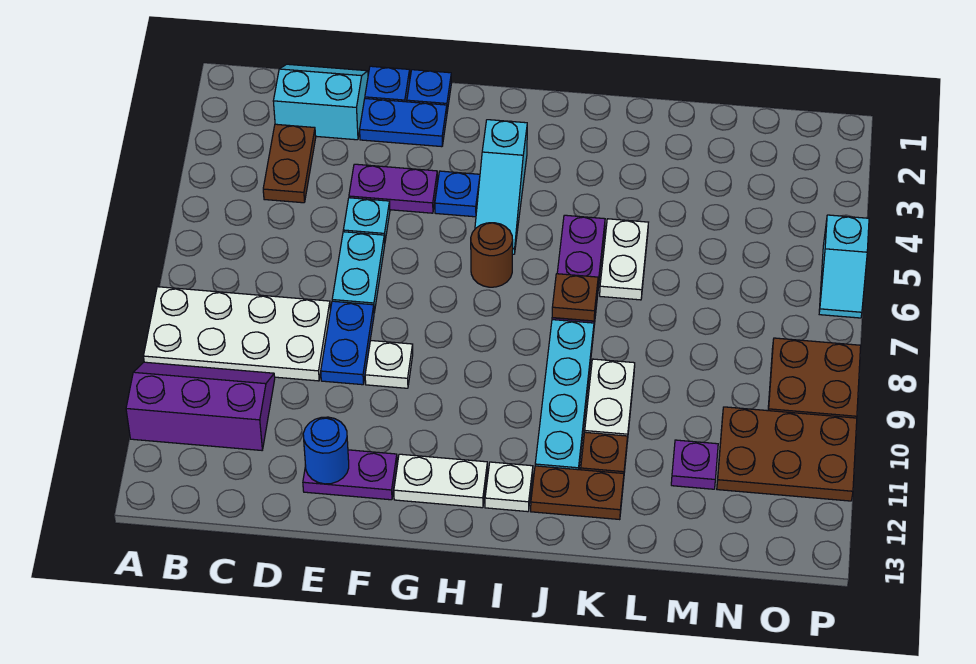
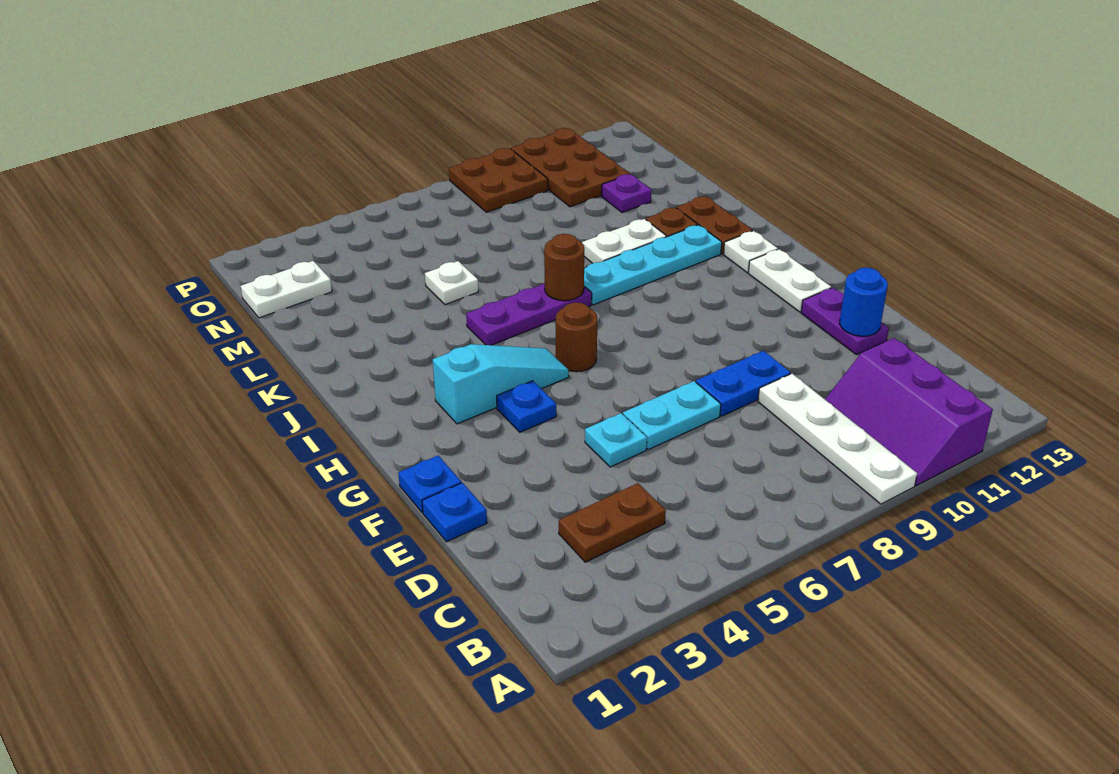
white 2x4 plate [143,287,330,381] -> white 1x4 plate [758,374,917,504]
cyan 2x2 slope [273,64,368,140] -> none
blue 1x2 plate [360,99,447,147] -> none
purple 1x2 plate [349,164,438,213] -> none
white 1x1 plate [365,340,413,388] -> white 1x1 plate moved to [425,261,478,305]
brown 1x1 plate [552,274,598,321] -> brown 1x1 round brick [544,234,584,301]
white 1x2 plate [600,219,648,300] -> white 1x2 plate moved to [241,261,332,318]
cyan 1x2 slope [819,215,869,318] -> none

